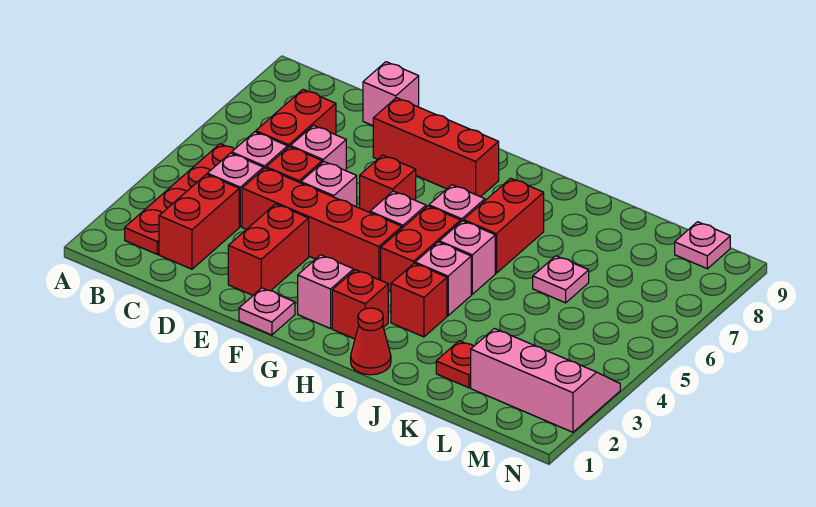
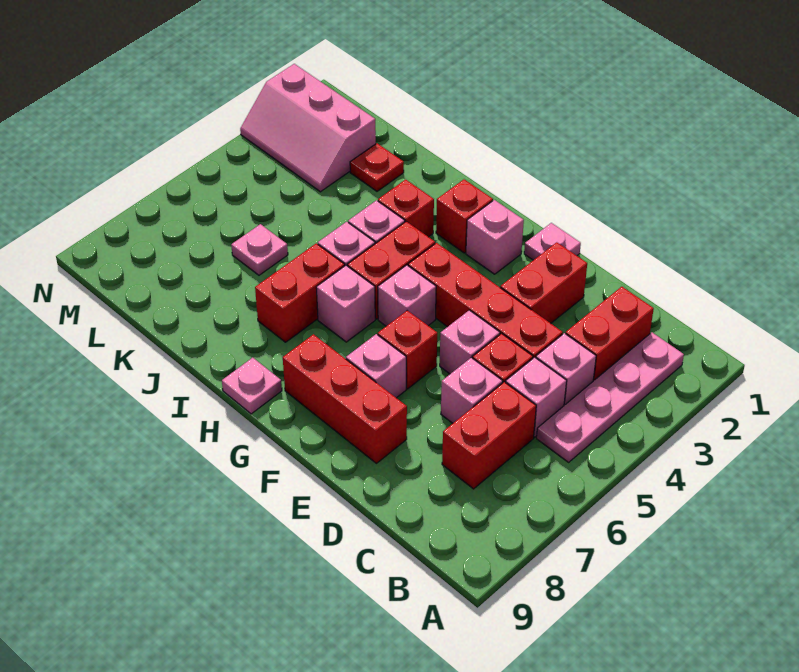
red 1x4 plate [125,144,234,254] -> pink 1x4 plate [537,332,684,462]
pink 1x1 brick [363,62,419,126] -> pink 1x1 brick moved to [346,334,406,398]
red 1x1 cone [351,308,391,375] -> none
pink 1x1 plate [675,222,730,269] -> pink 1x1 plate moved to [222,358,282,414]

